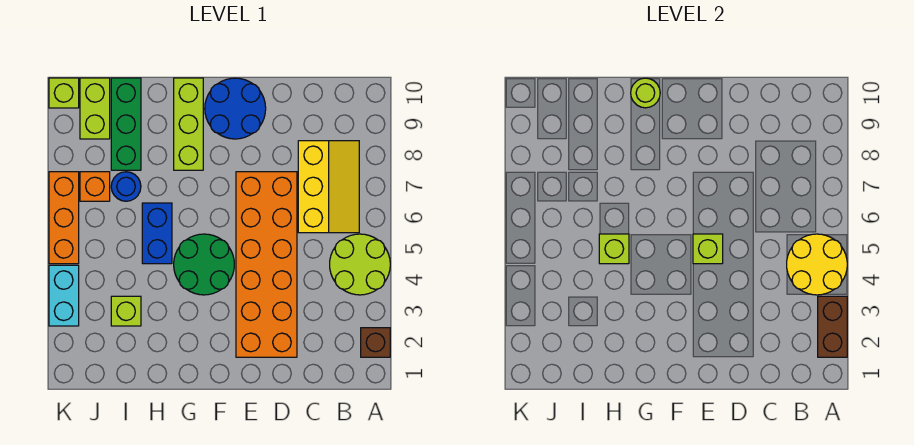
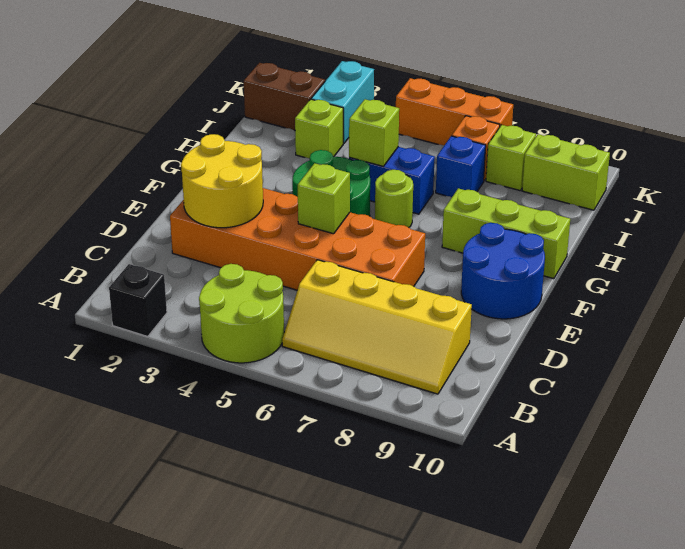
brown 1x1 brick [361,328,390,357] -> black 1x1 brick [109,264,167,336]
brown 1x2 brick [818,296,847,357] -> brown 1x2 brick moved to [244,63,325,130]
yellow 2x2 round brick [787,234,847,295] -> yellow 2x2 round brick moved to [181,134,263,228]
yellow 2x3 slope [298,141,359,233] -> yellow 2x4 slope [282,260,472,394]
lime 1x1 round brick [631,78,660,108] -> lime 1x1 round brick moved to [375,170,413,227]
blue 1x1 round brick [111,172,141,201] -> blue 1x1 brick [436,136,486,197]
green 1x3 brick [111,78,141,170] -> none
cyan 1x2 brick [49,265,79,326] -> cyan 1x2 brick turned to [311,61,374,143]
lime 1x1 brick [49,78,79,108] -> lime 1x1 brick moved to [486,125,536,191]

